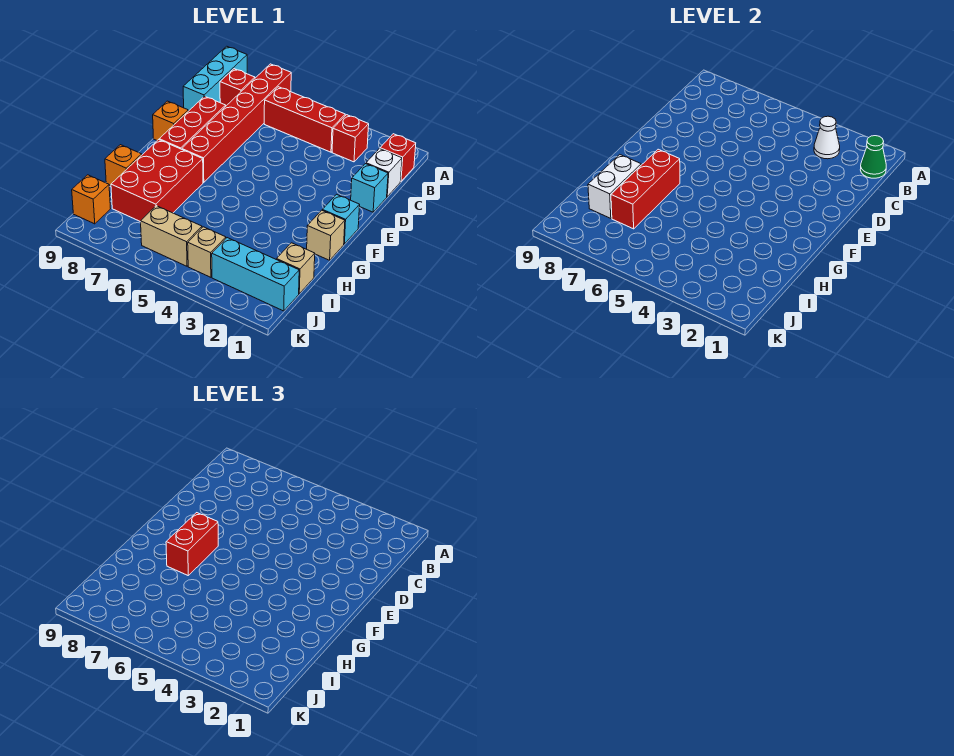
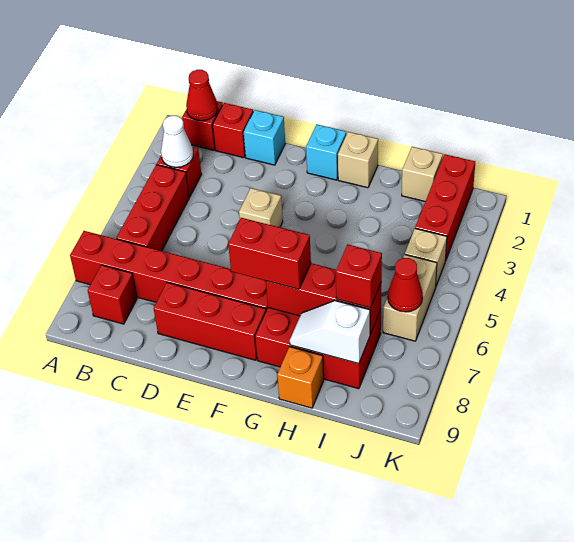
cyan 1x3 brick [183,46,247,111] -> none
green 1x1 cone [860,136,886,178] -> red 1x1 cone [186,70,218,121]
white 1x1 brick [366,149,402,197] -> red 1x1 brick [213,103,253,158]
none -> tan 1x1 brick [239,188,283,227]
orange 1x1 brick [153,101,188,140] -> none
white 1x2 brick [588,155,641,218] -> white 1x2 slope [290,301,370,364]
none -> red 1x1 brick [336,244,382,308]
cyan 1x3 brick [212,238,299,311] -> red 1x3 brick [415,154,475,261]
none -> red 1x1 cone [388,258,423,312]
orange 1x1 brick [72,175,110,224] -> none

